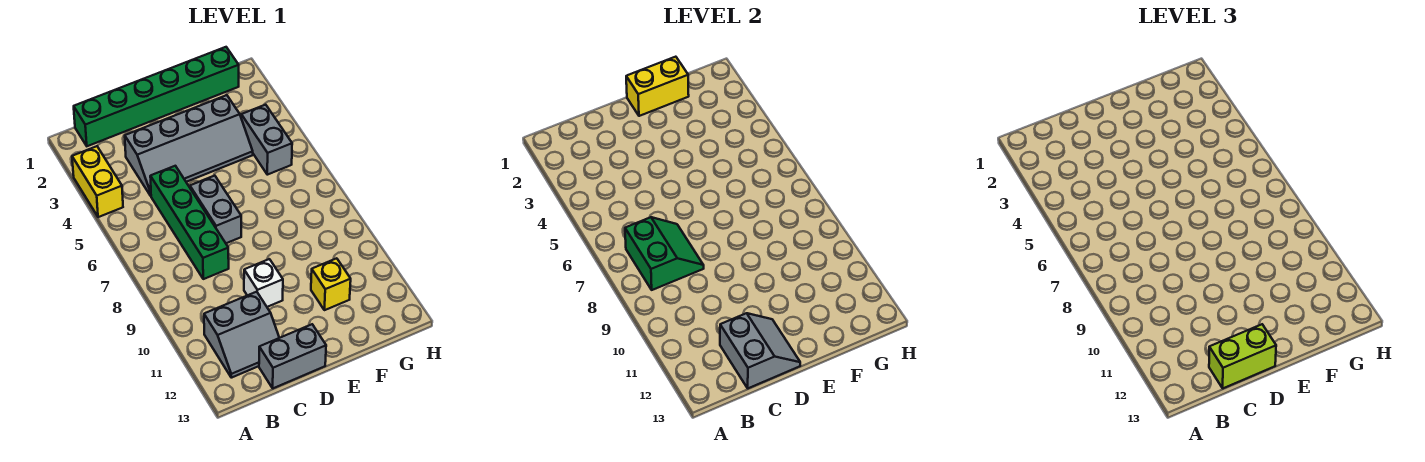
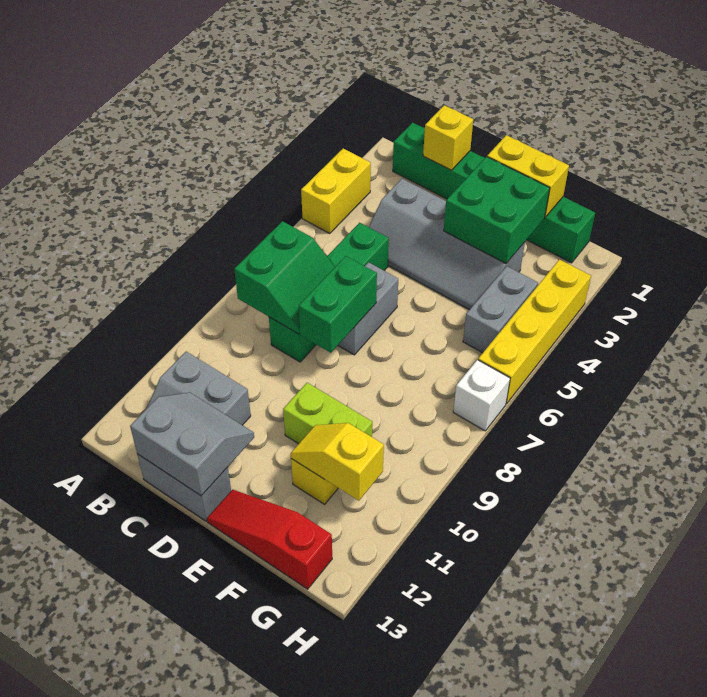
none -> yellow 1x1 brick [423,105,473,170]
grey 2x2 slope [720,313,800,388] -> grey 2x2 slope turned to [130,392,254,496]
lime 1x2 brick [1209,324,1276,388] -> lime 1x2 brick moved to [283,383,372,444]
none -> green 1x2 brick [299,256,377,353]
white 1x1 brick [244,259,283,307] -> white 1x1 brick moved to [453,360,510,431]
none -> green 2x2 brick [444,157,550,263]
none -> red 1x3 slope [207,490,332,589]
none -> yellow 1x2 slope [291,423,384,501]
none -> yellow 1x4 brick [478,260,591,404]

